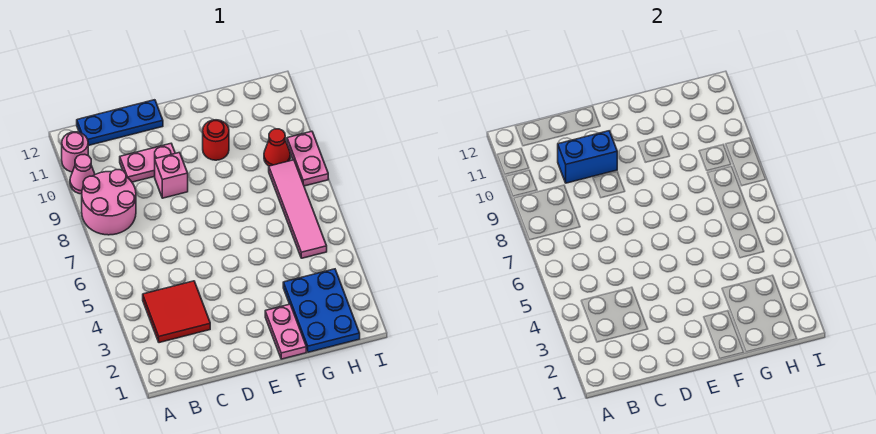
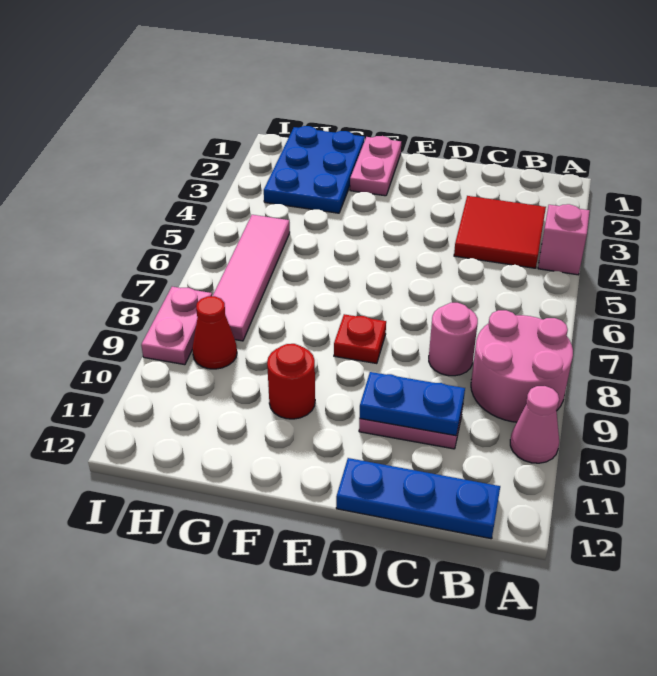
pink 1x1 round brick [62,132,88,172] -> pink 1x1 round brick moved to [429,303,478,376]
blue 1x2 brick [558,131,617,183] -> blue 1x2 plate [359,372,465,436]
pink 1x1 brick [155,153,188,198] -> pink 1x1 brick moved to [538,204,590,275]
none -> red 1x1 plate [334,314,386,364]

